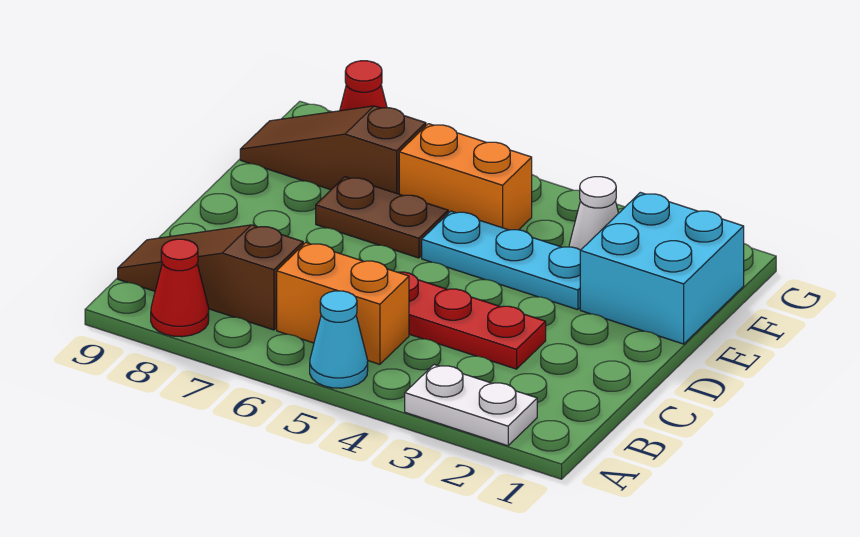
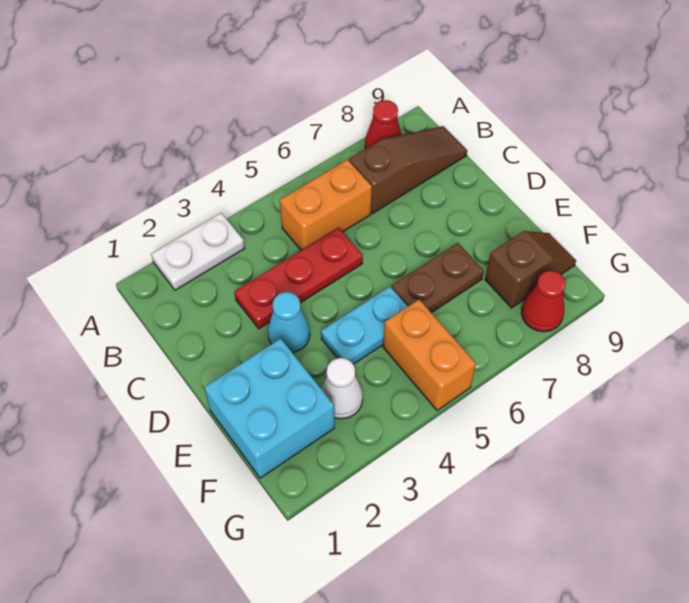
cyan 1x1 cone [310,291,368,388] -> cyan 1x1 cone moved to [268,292,310,353]
cyan 1x3 plate [422,211,581,310] -> cyan 1x2 plate [321,287,408,364]
orange 1x2 brick [399,124,532,230] -> orange 1x2 brick turned to [383,300,476,411]
brown 1x3 slope [240,106,426,194] -> brown 1x2 slope [485,231,576,308]

